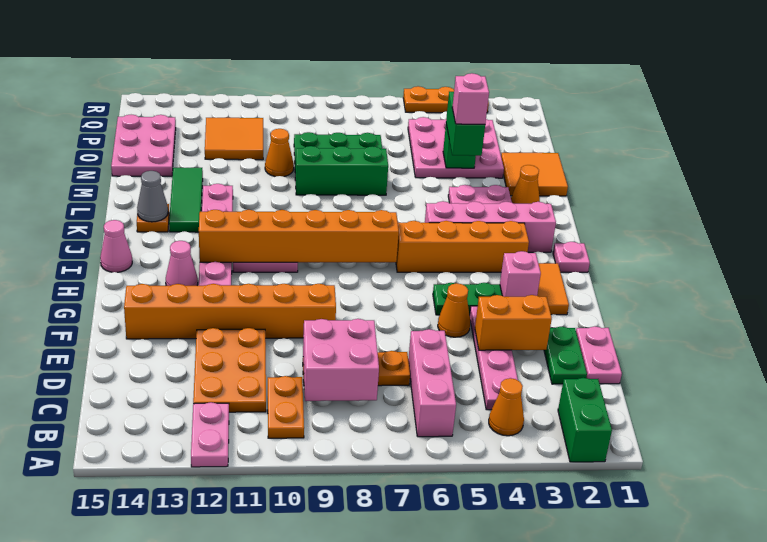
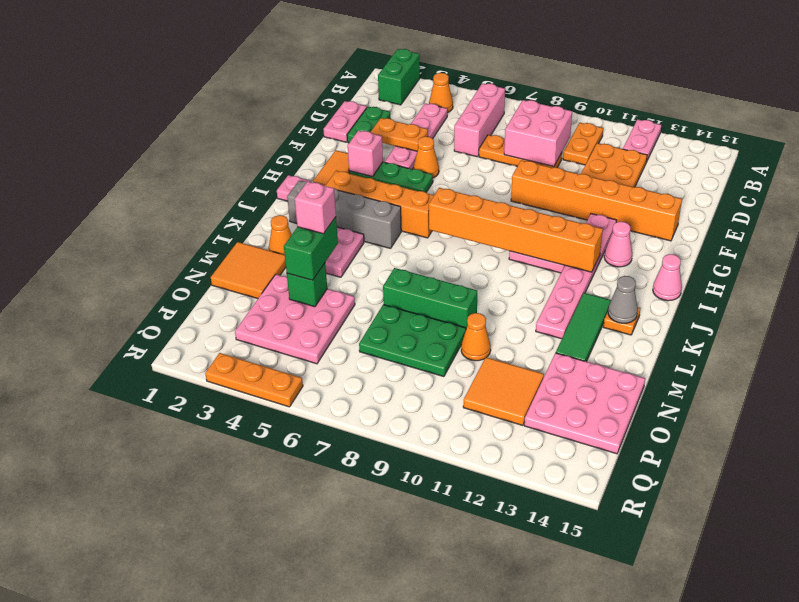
orange 1x2 brick [475,295,552,350] -> orange 1x2 plate [371,118,428,151]
pink 1x4 brick [425,201,556,252] -> grey 1x4 brick [287,180,401,248]
pink 2x3 plate [111,115,176,176] -> pink 3x3 plate [524,353,645,454]

